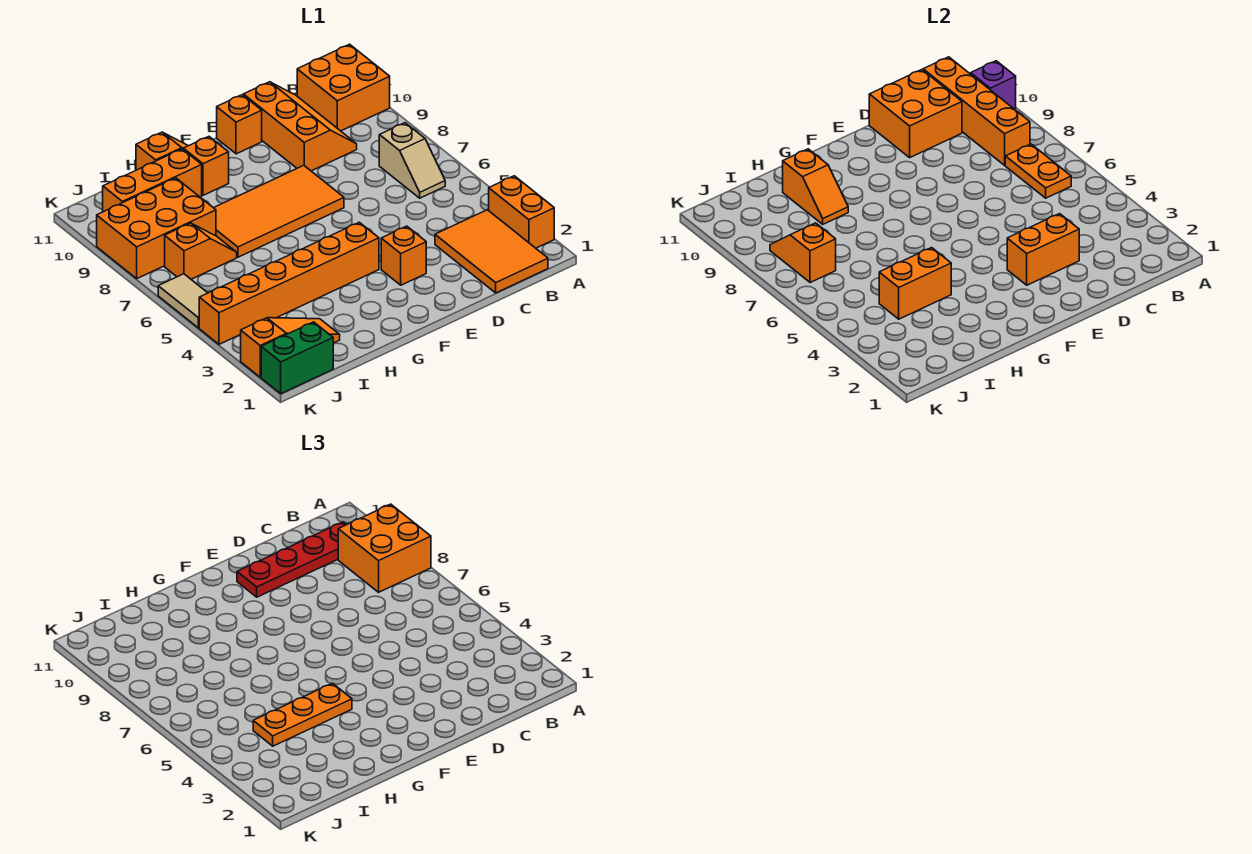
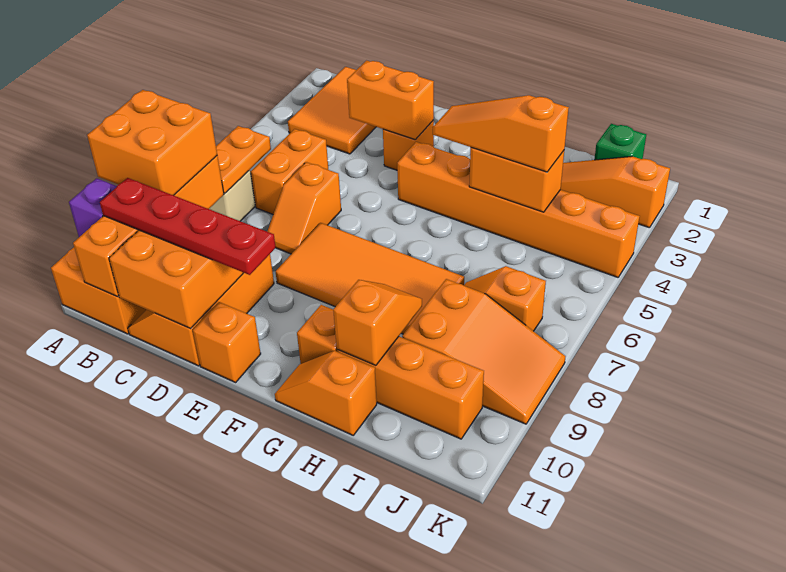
orange 1x2 brick [489,176,554,248] -> orange 1x2 brick moved to [251,129,328,214]
orange 1x3 plate [253,683,352,746] -> orange 1x3 slope [433,95,569,172]
orange 2x3 brick [97,178,216,278] -> orange 2x3 slope [402,279,565,424]
green 1x2 brick [261,322,333,394] -> green 1x1 brick [594,124,646,160]
orange 1x2 slope [770,223,836,283] -> orange 1x2 slope moved to [267,162,341,254]
tan 1x2 tile [158,274,207,328] -> none

